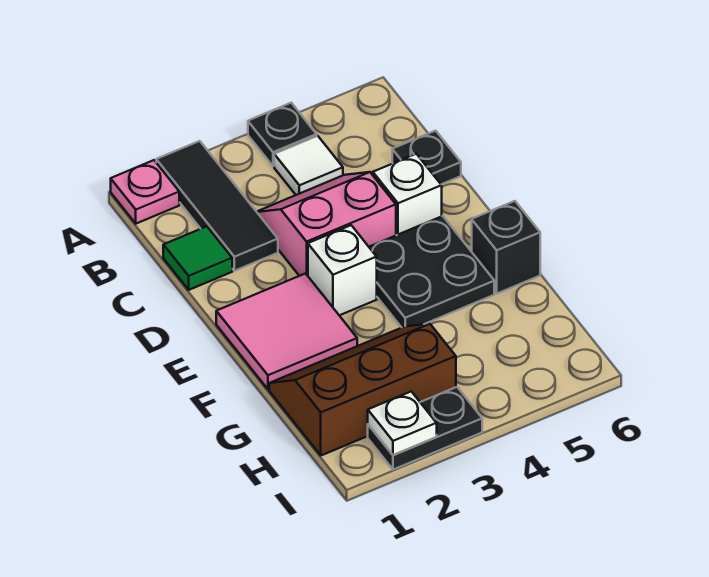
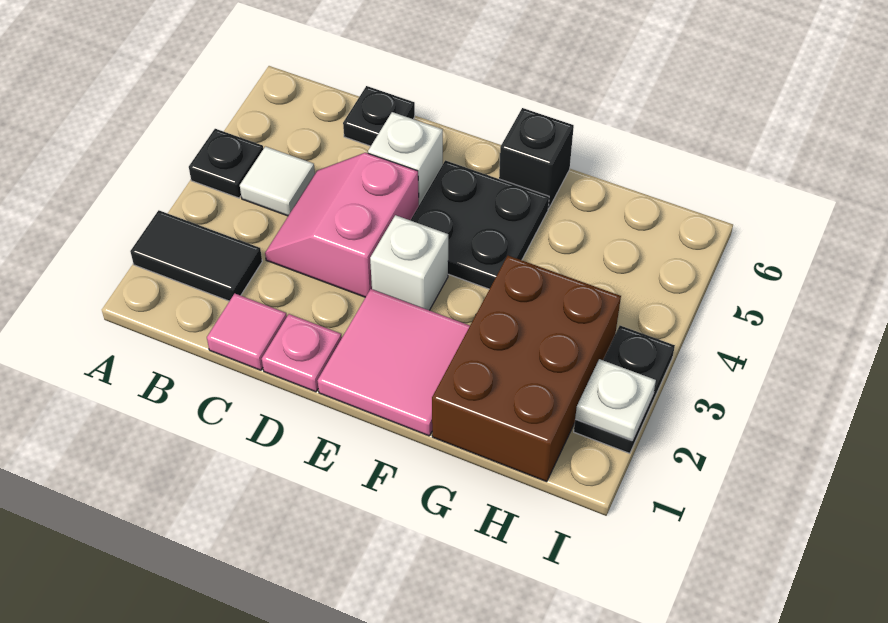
pink 1x1 plate [111,160,179,224] -> pink 1x1 plate moved to [262,314,342,392]
black 1x3 tile [156,141,278,271] -> black 1x2 tile [130,210,262,301]
green 1x1 tile [163,226,232,290] -> pink 1x1 tile [207,294,287,370]
brown 2x3 slope [269,324,456,455] -> brown 2x3 brick [432,256,621,482]

